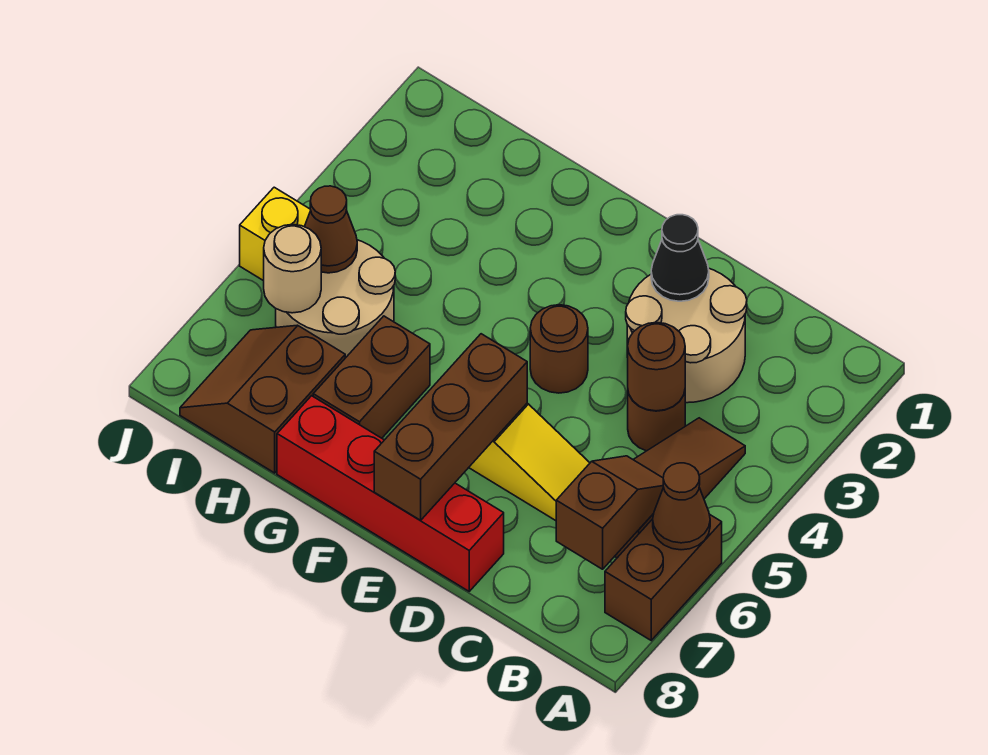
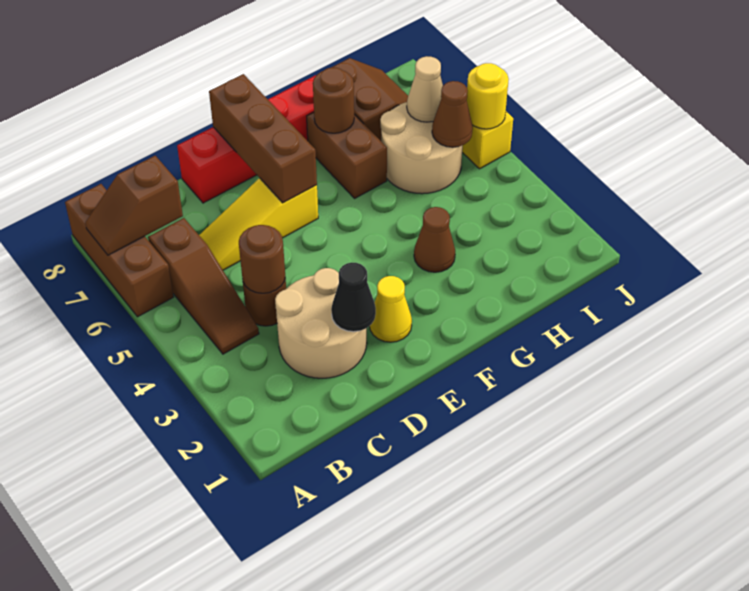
brown 1x2 brick [605,514,722,640] -> brown 1x3 brick [65,184,173,317]
brown 1x1 cone [653,463,710,550] -> brown 1x1 cone moved to [414,207,455,272]
brown 1x2 slope [556,456,663,569] -> brown 1x2 slope turned to [85,156,183,255]
none -> yellow 1x1 cone [370,276,412,342]
brown 1x1 round brick [530,305,588,393] -> brown 1x1 round brick moved to [313,67,354,133]
tan 1x1 round brick [264,224,321,313] -> tan 1x1 cone [407,56,443,122]
none -> yellow 1x1 round brick [467,63,509,129]

